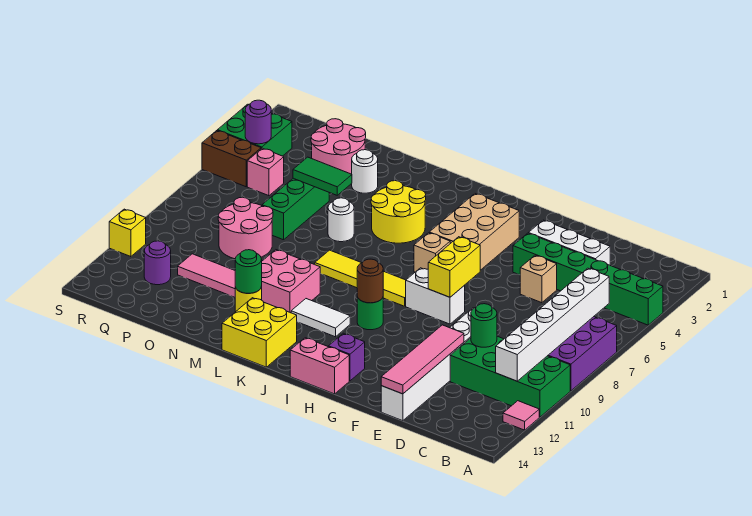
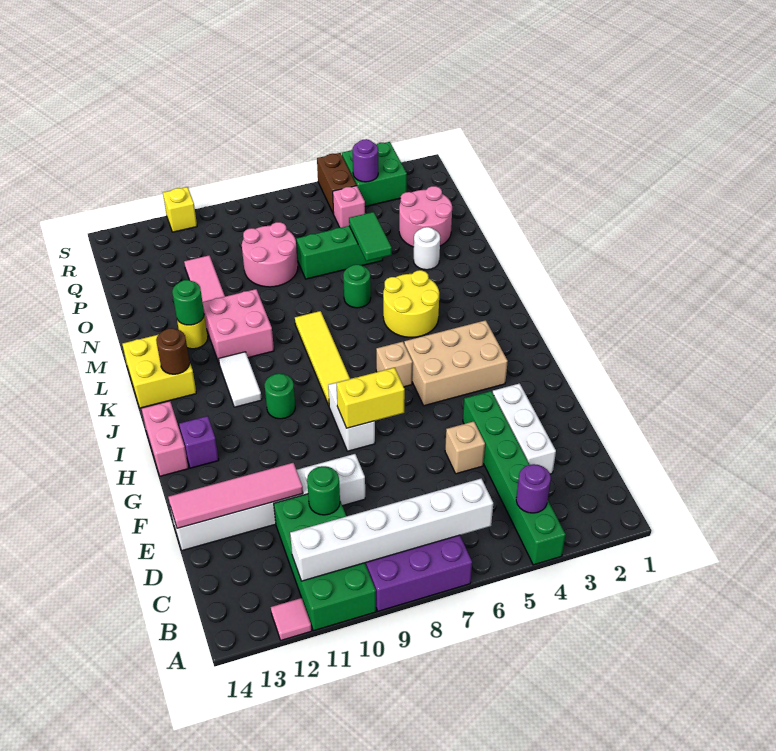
brown 1x1 round brick [357,259,383,303] -> brown 1x1 round brick moved to [156,328,190,374]
white 1x1 round brick [328,198,354,242] -> green 1x1 round brick [343,265,371,308]
purple 1x1 round brick [144,241,171,285] -> purple 1x1 round brick moved to [516,464,551,513]

